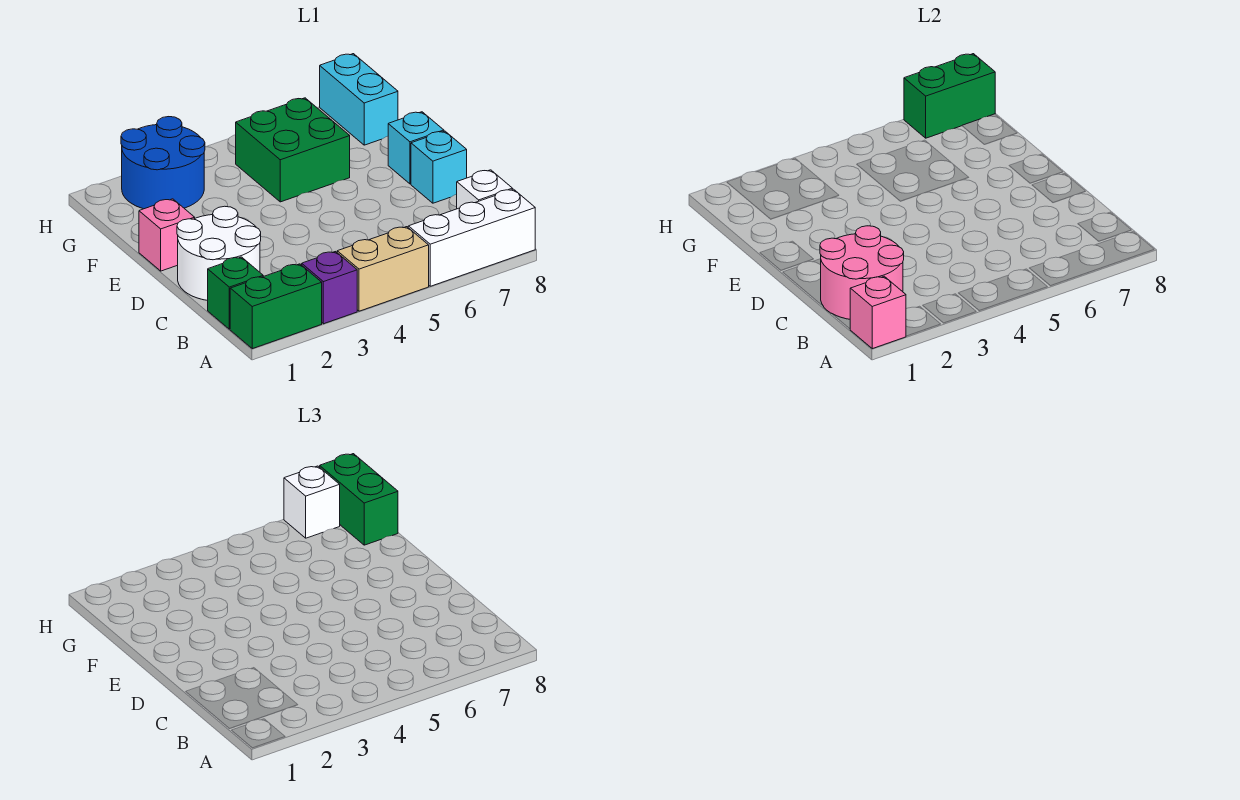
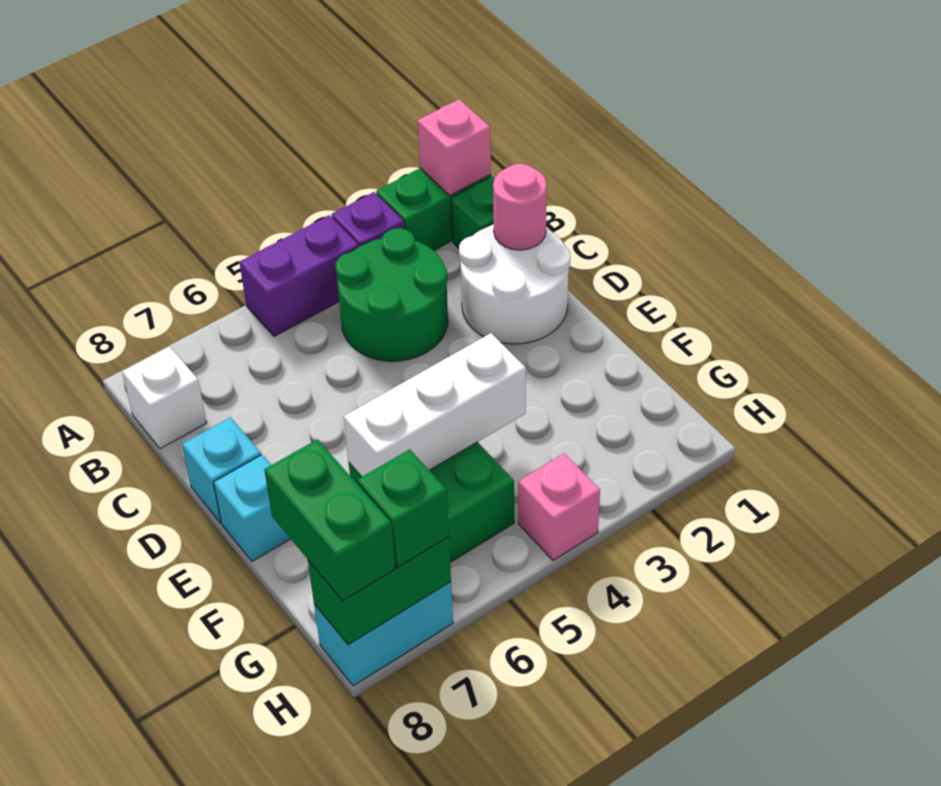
tan 1x2 brick [337,227,429,311] -> purple 1x2 brick [239,215,359,336]
white 1x3 brick [408,189,535,286] -> white 1x3 brick moved to [344,333,526,477]
pink 2x2 round brick [820,226,904,319] -> pink 1x1 round brick [493,164,547,250]
none -> green 2x2 round brick [335,228,448,361]
pink 1x1 brick [139,199,195,271] -> pink 1x1 brick moved to [518,454,600,561]
blue 2x2 round brick [121,117,205,209] -> none
cyan 1x2 brick [320,54,398,145] -> cyan 1x2 brick turned to [314,582,453,686]
white 1x1 brick [284,466,340,538] -> green 1x1 brick [357,449,449,567]

